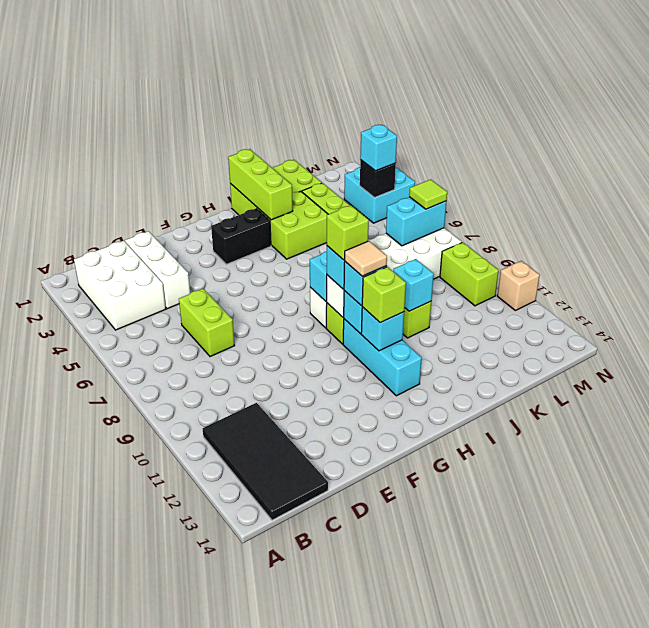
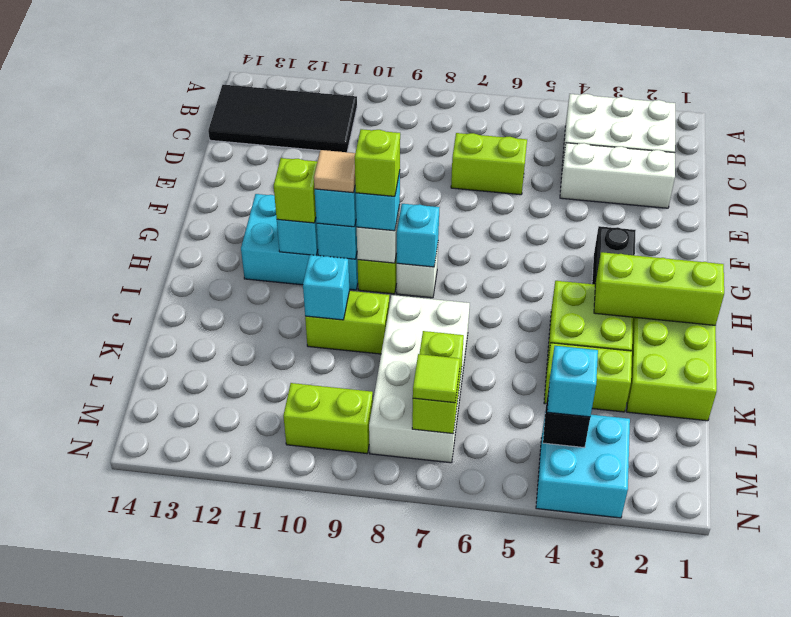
cyan 1x3 brick [343,319,422,396] -> cyan 2x3 brick [241,194,358,290]
cyan 1x2 brick [386,197,447,246] -> lime 1x2 brick [412,331,464,434]
tan 1x1 brick [497,261,540,310] -> none

